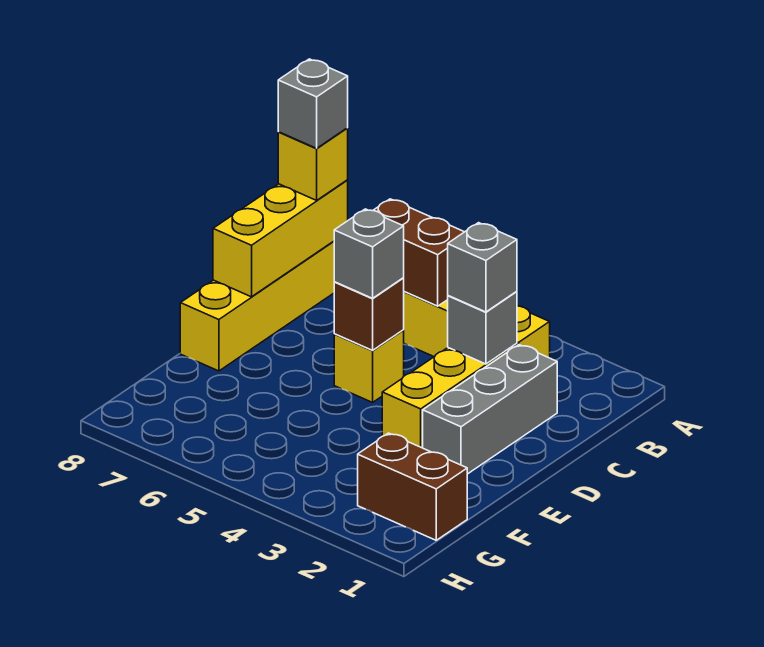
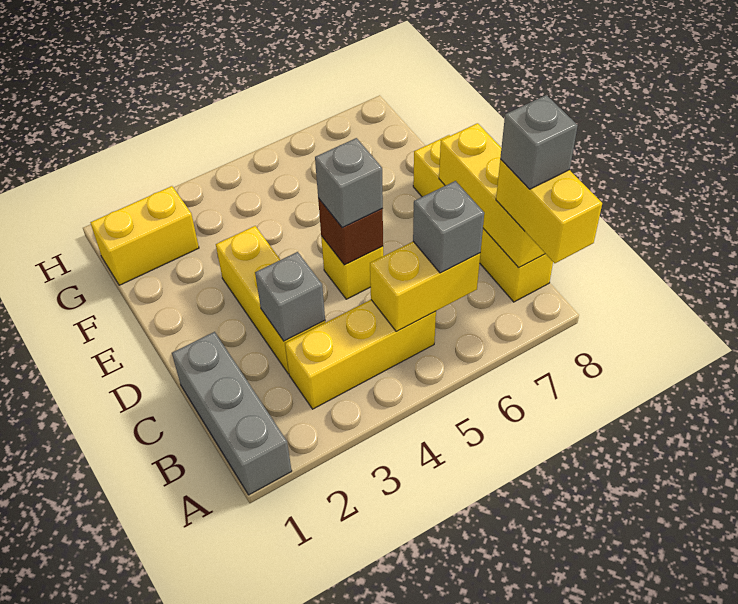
brown 1x2 brick [373,199,464,306] -> yellow 1x2 brick [370,242,480,332]
yellow 1x1 brick [278,128,348,200] -> yellow 1x2 brick [496,159,602,263]
grey 1x3 brick [423,345,557,474] -> grey 1x3 brick moved to [172,332,292,495]
grey 1x1 brick [448,223,517,312] -> grey 1x1 brick moved to [413,181,484,273]
brown 1x2 brick [358,433,467,540] -> yellow 1x2 brick [90,186,199,285]

